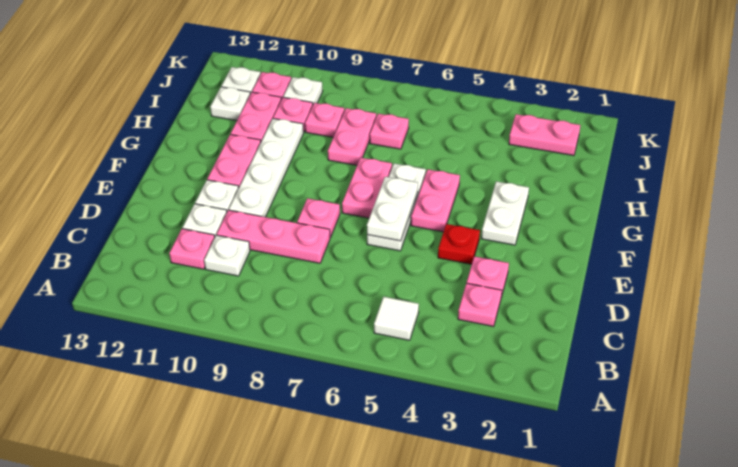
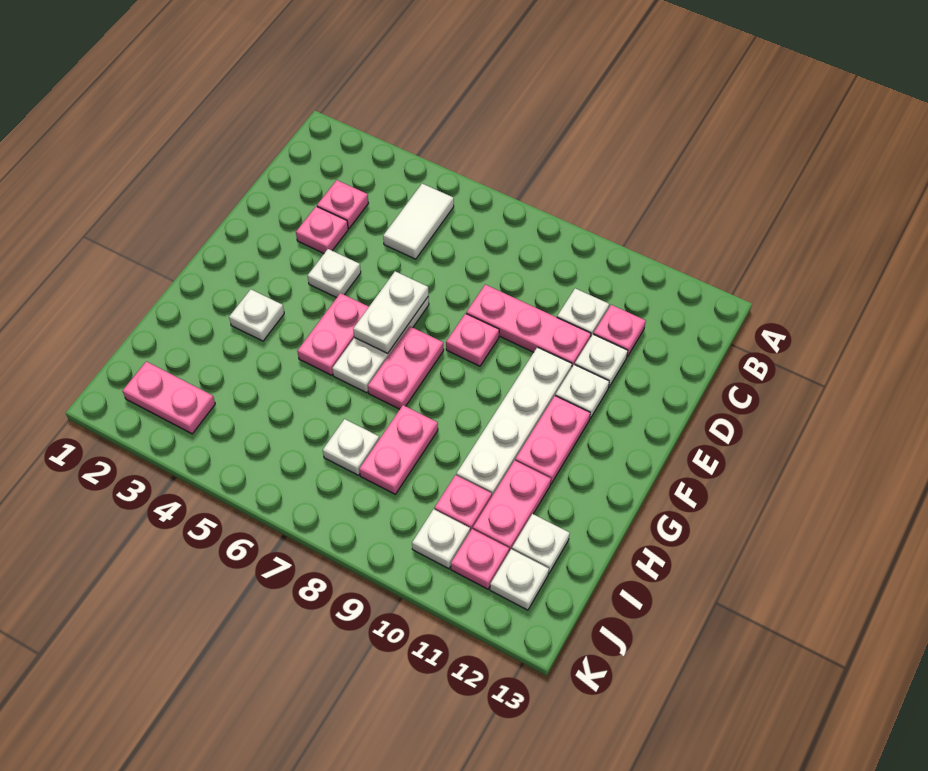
white 1x1 tile [374,297,419,340] -> white 1x2 tile [383,184,454,259]
red 1x1 plate [438,224,480,264] -> white 1x1 plate [308,249,361,298]
white 1x2 plate [481,181,529,245] -> white 1x1 plate [229,289,284,341]
pink 1x1 plate [370,114,409,149] -> white 1x1 plate [323,419,379,475]
pink 1x1 plate [305,103,345,137] -> none

